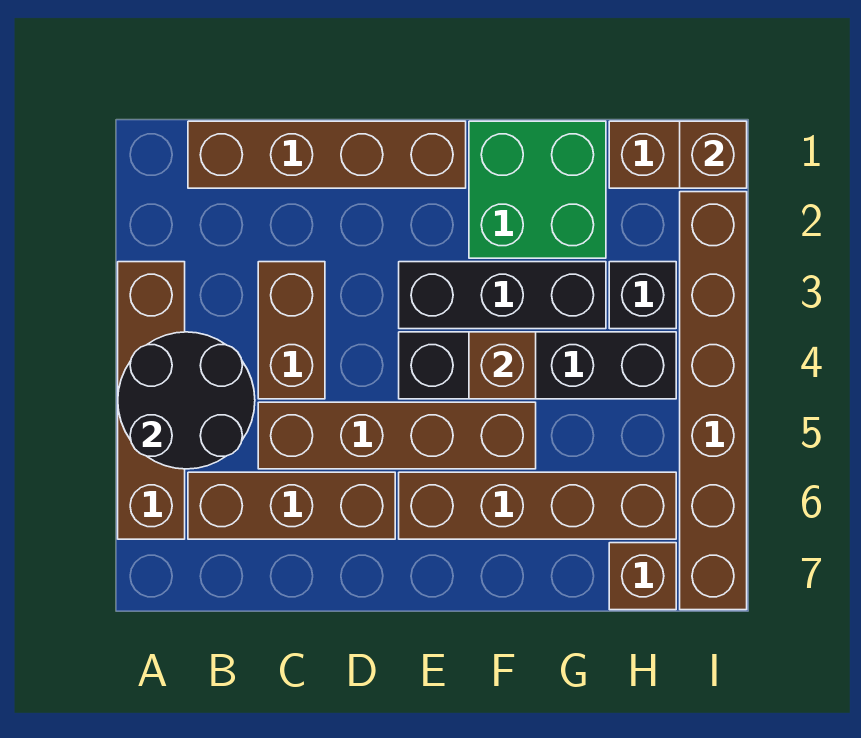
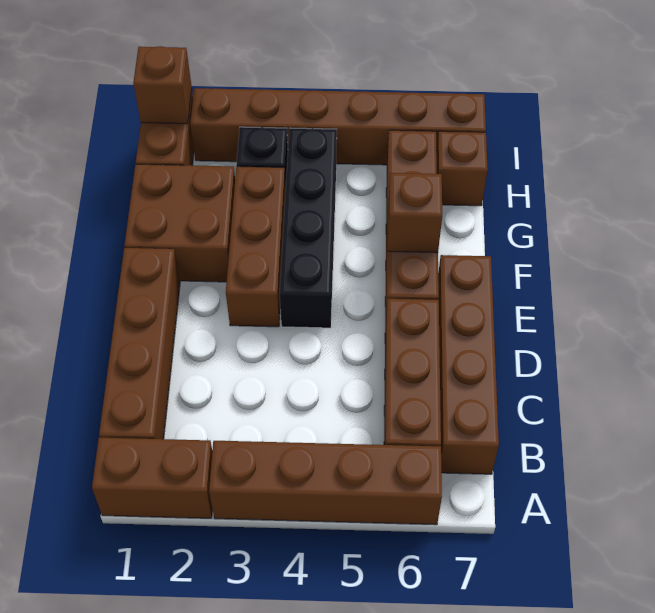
black 2x2 round brick [118,332,255,469] -> none
brown 1x2 brick [258,262,325,399] -> brown 1x2 brick moved to [92,438,212,518]
brown 1x4 brick [258,402,536,469] -> brown 1x4 brick moved to [438,255,499,474]
black 1x3 brick [399,262,606,329] -> brown 1x3 brick [226,166,286,327]
green 2x2 brick [469,121,606,258] -> brown 2x2 brick [124,164,235,282]
brown 1x1 brick [469,332,536,399] -> brown 1x1 brick moved to [388,173,442,253]

